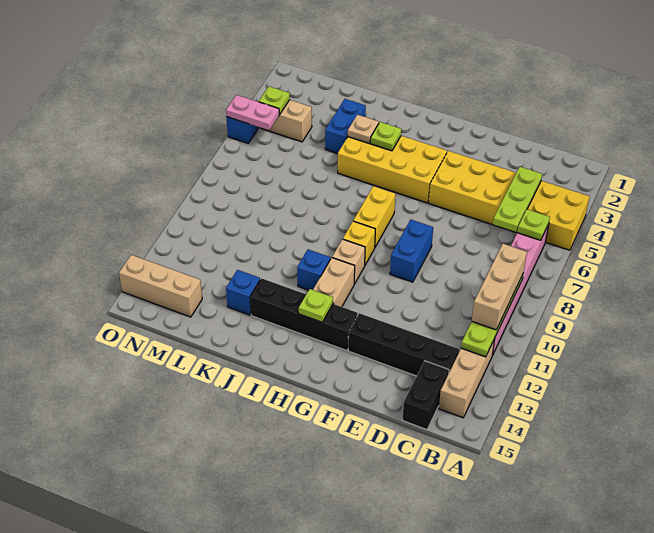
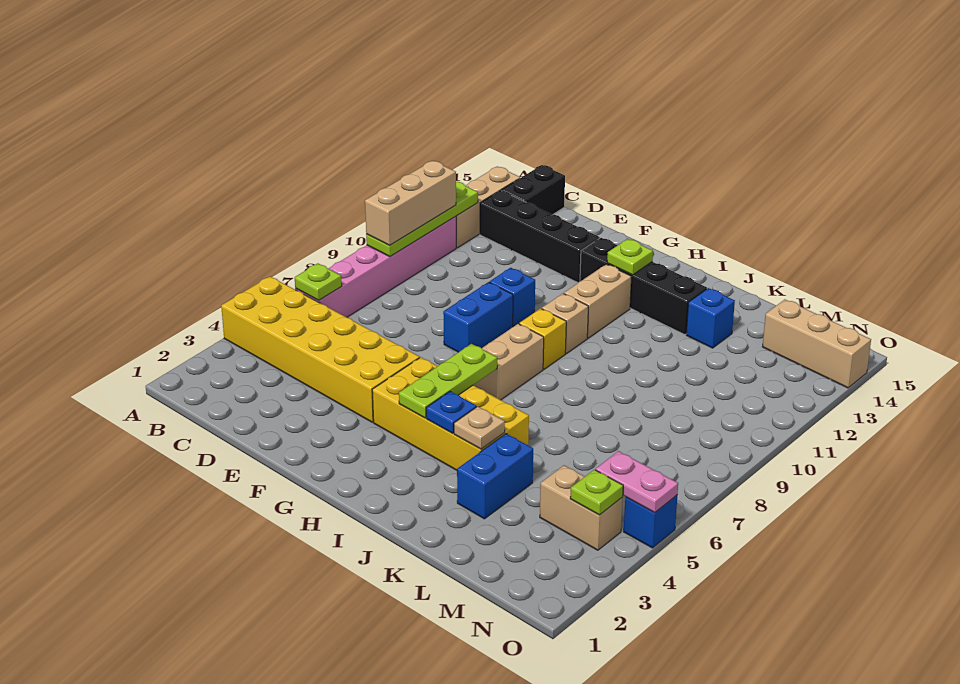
lime 1x3 plate [493,167,542,232] -> lime 1x3 plate moved to [399,344,497,418]
yellow 1x2 brick [353,186,395,247] -> tan 1x2 brick [474,324,544,400]
lime 1x1 plate [370,122,401,151] -> blue 1x1 plate [426,391,476,433]
blue 1x1 brick [297,249,331,290] -> blue 1x1 brick moved to [489,268,535,327]

